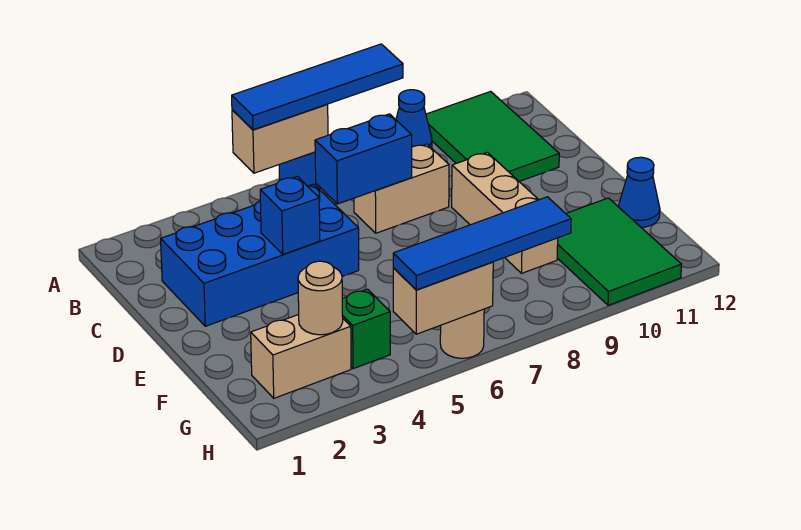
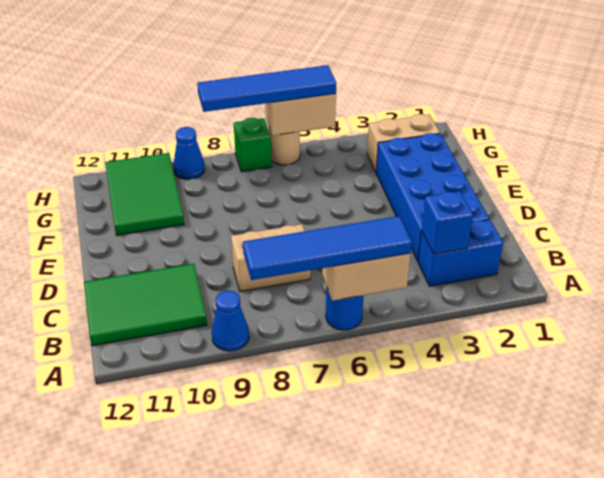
green 2x3 tile [426,91,559,181] -> green 2x3 tile turned to [84,264,207,346]
blue 2x4 brick [161,184,359,326] -> blue 2x4 brick turned to [376,133,489,261]
blue 1x2 brick [315,114,412,204] -> blue 1x2 brick moved to [418,219,503,286]
blue 1x1 brick [260,176,320,254] -> blue 1x1 brick moved to [422,191,473,254]
tan 1x3 brick [452,152,558,273] -> none
blue 1x1 cone [618,157,660,227] -> blue 1x1 cone moved to [173,127,205,179]
tan 1x1 round brick [298,261,343,335] -> none
green 1x1 brick [342,289,390,369] -> green 1x1 brick moved to [234,118,271,172]

